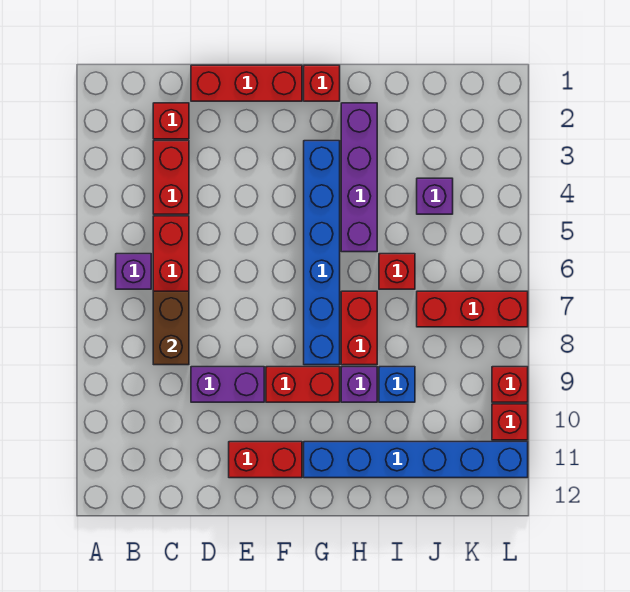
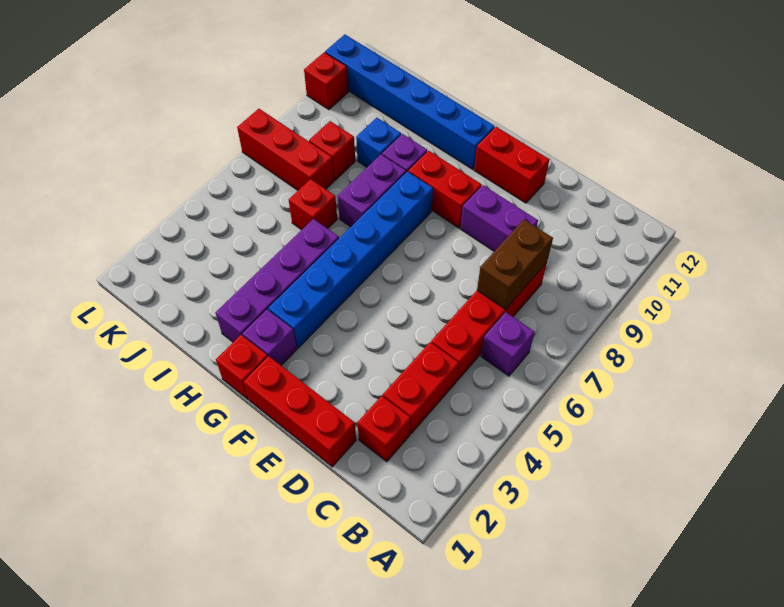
red 1x2 brick [341,291,377,365] -> purple 1x2 brick [338,154,406,227]
purple 1x1 brick [417,178,453,214] -> purple 1x1 brick moved to [243,310,297,365]
red 1x1 brick [492,367,528,402] -> red 1x1 brick moved to [309,121,355,180]

